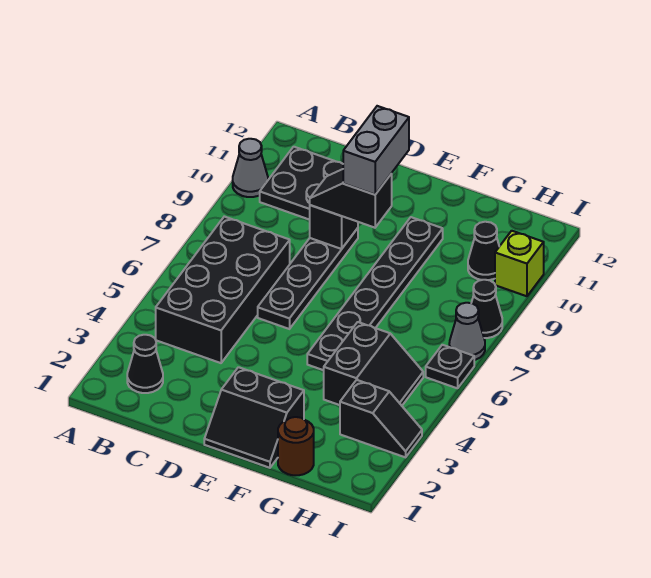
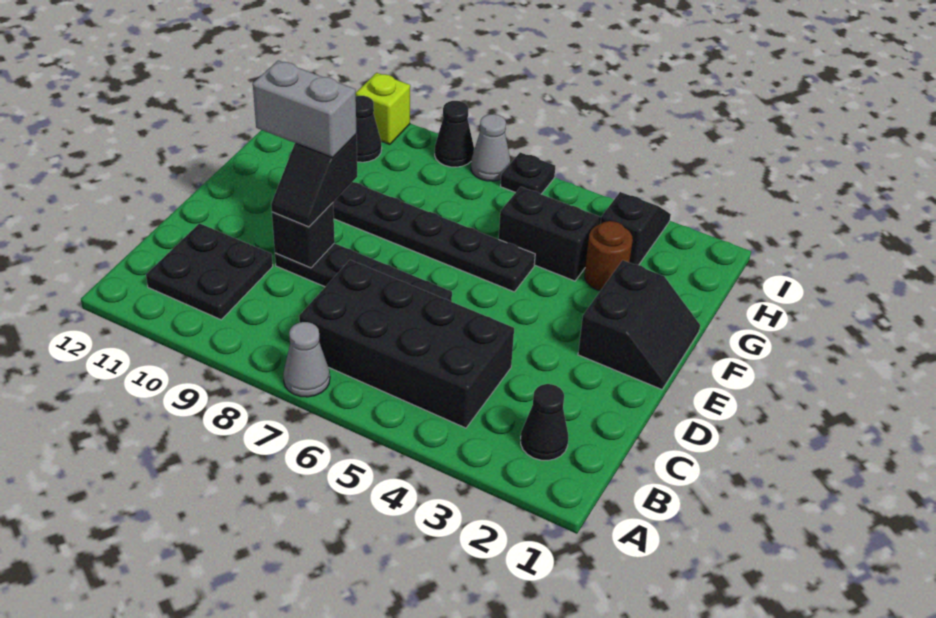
grey 1x1 cone [233,139,268,197] -> grey 1x1 cone moved to [283,322,330,397]
brown 1x1 round brick [278,417,314,475] -> brown 1x1 round brick moved to [585,221,633,291]

